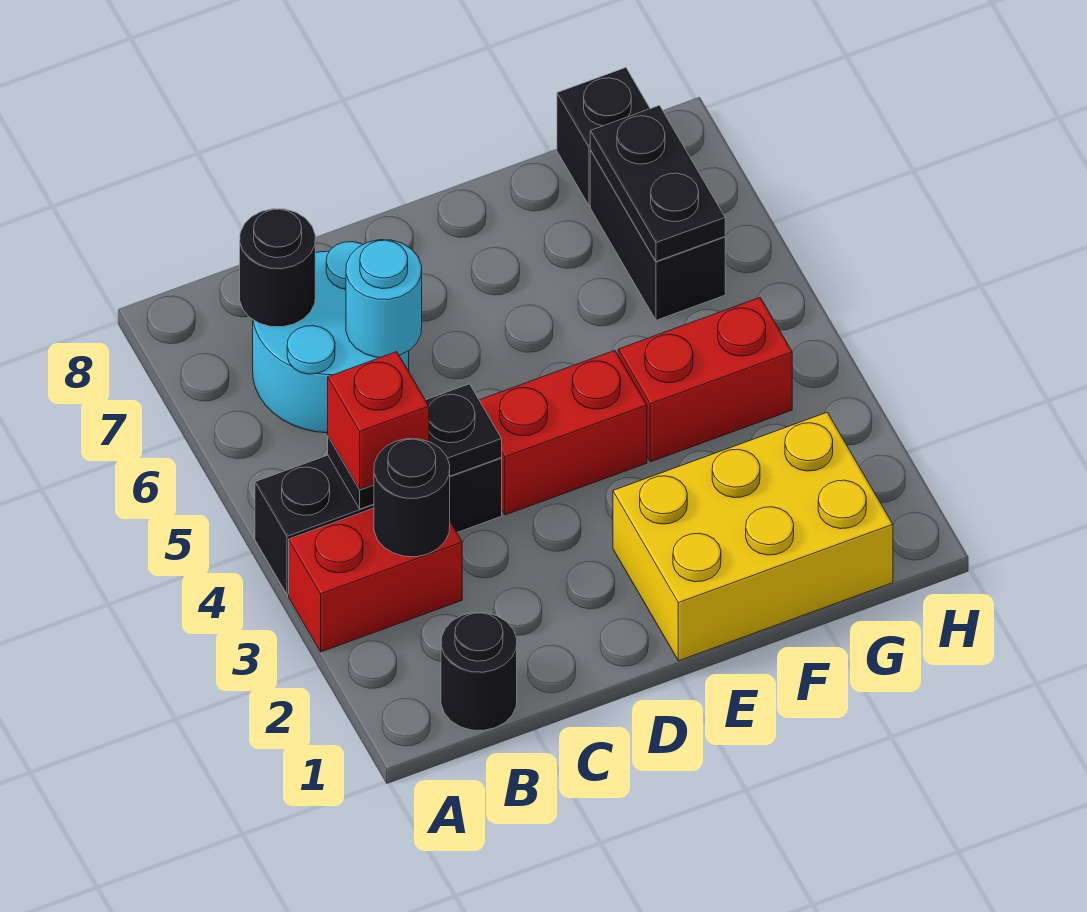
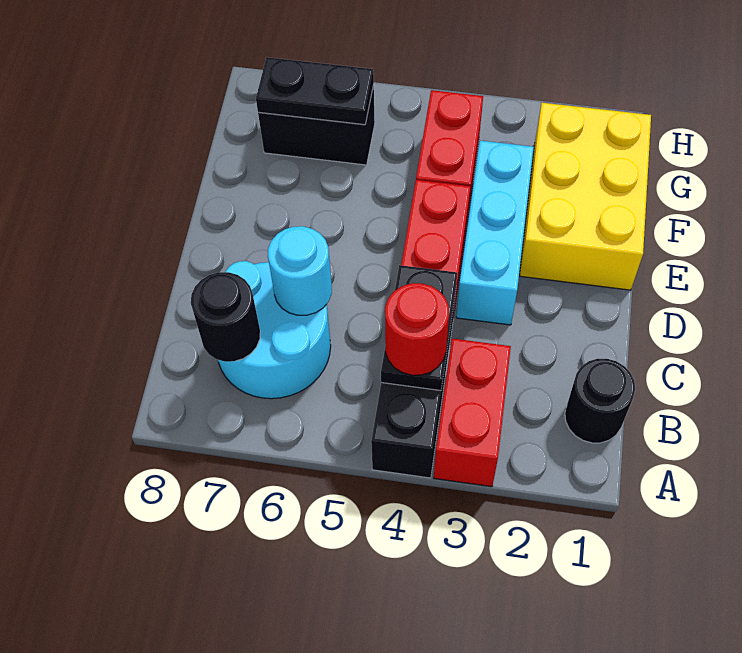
black 1x1 round brick [374,439,450,557] -> none
red 1x1 brick [328,352,429,489] -> red 1x1 round brick [385,283,449,375]
none -> cyan 1x3 brick [456,141,534,325]
black 1x1 brick [557,68,650,205] -> none

